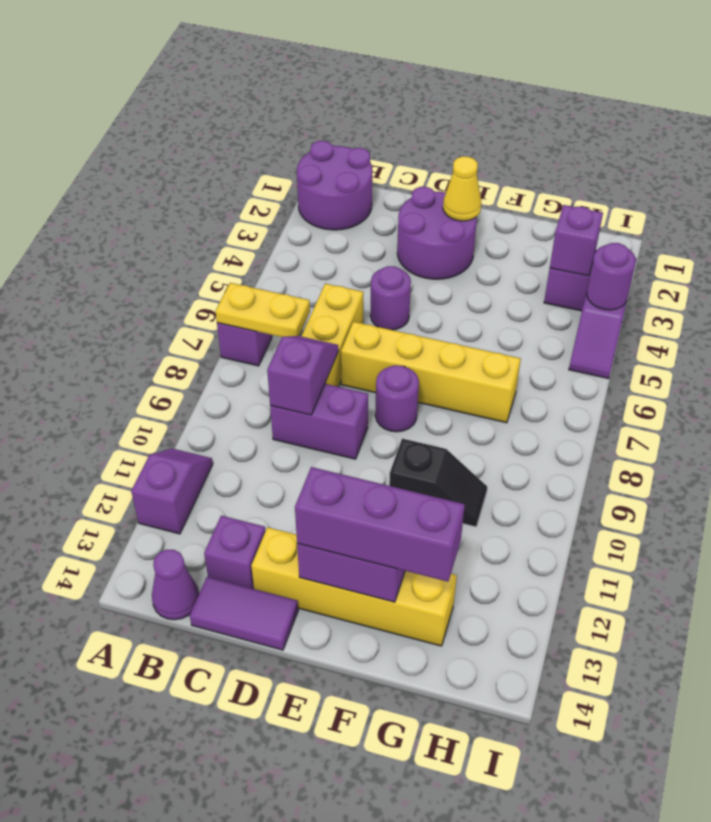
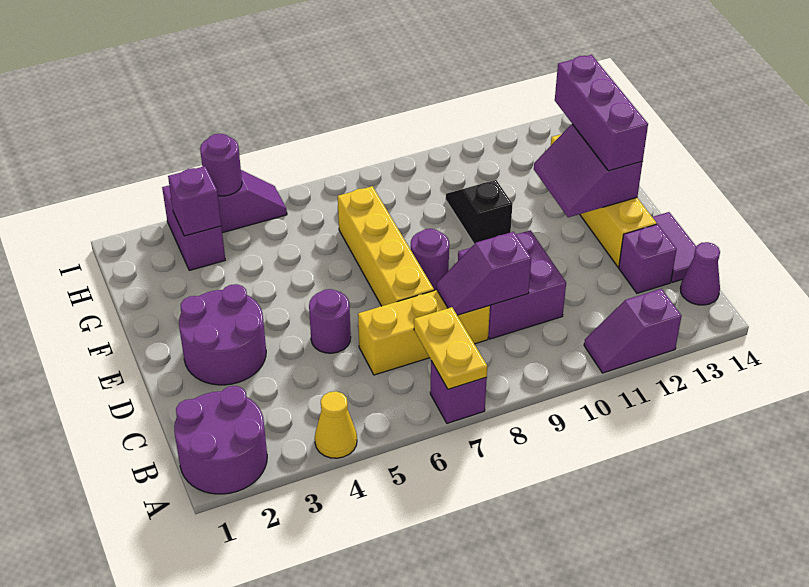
purple 1x2 brick [270,384,368,459] -> purple 2x2 brick [458,230,566,339]
yellow 1x1 cone [443,156,481,221] -> yellow 1x1 cone moved to [315,391,357,458]

